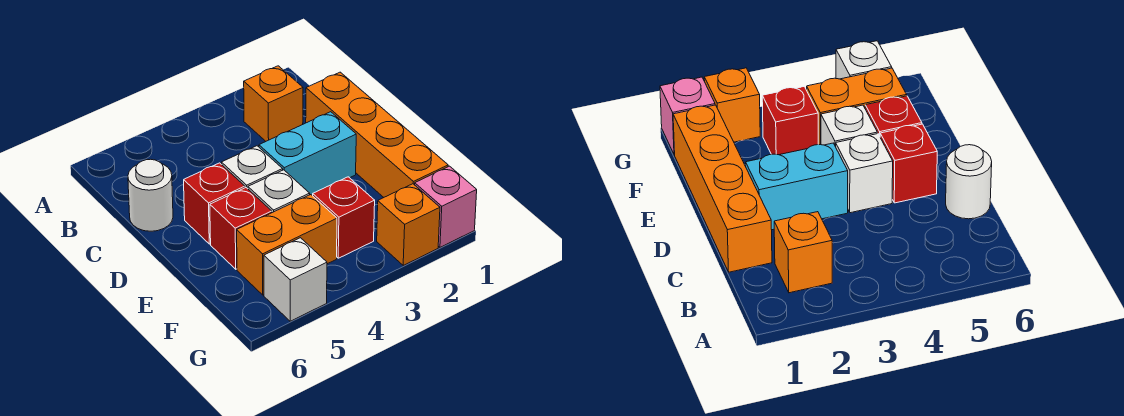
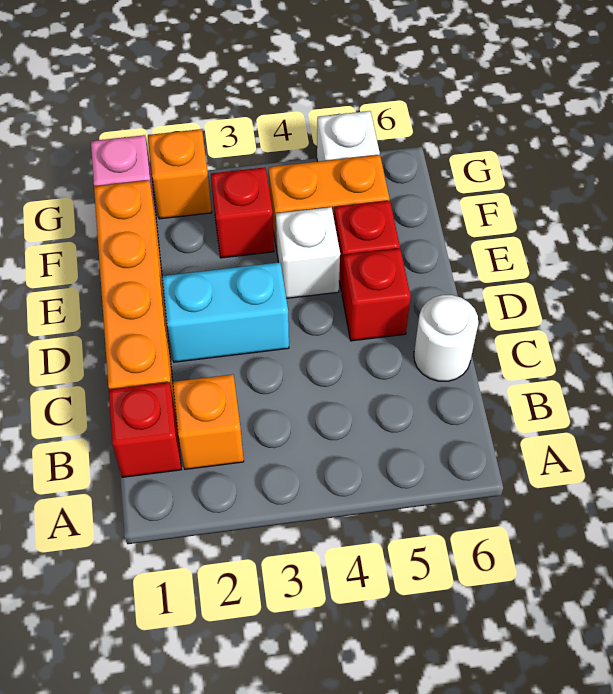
none -> red 1x1 brick [109,382,181,477]
white 1x1 brick [221,146,283,189] -> none

